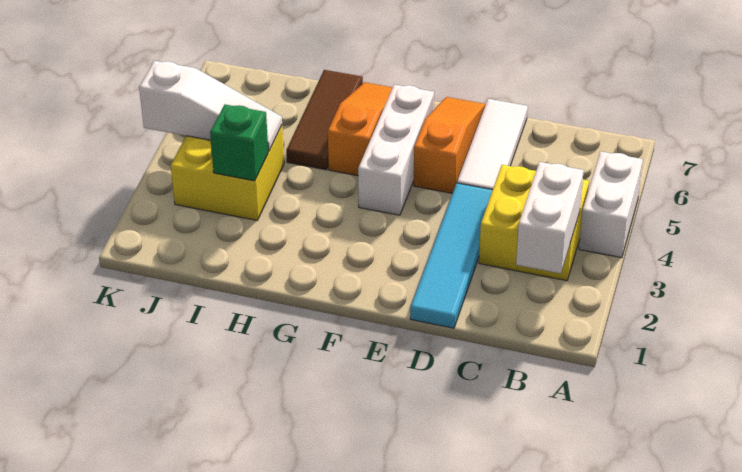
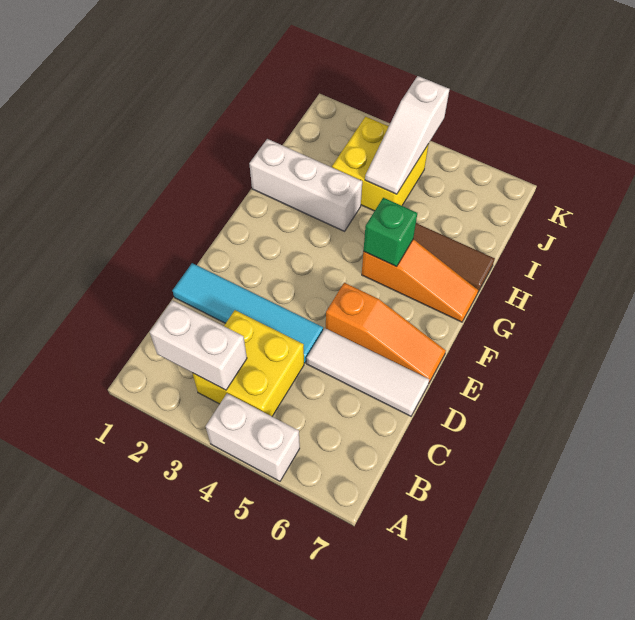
white 1x3 brick [358,84,434,215] -> white 1x3 brick moved to [249,139,362,231]
green 1x1 brick [210,104,268,181] -> green 1x1 brick moved to [364,198,417,267]

